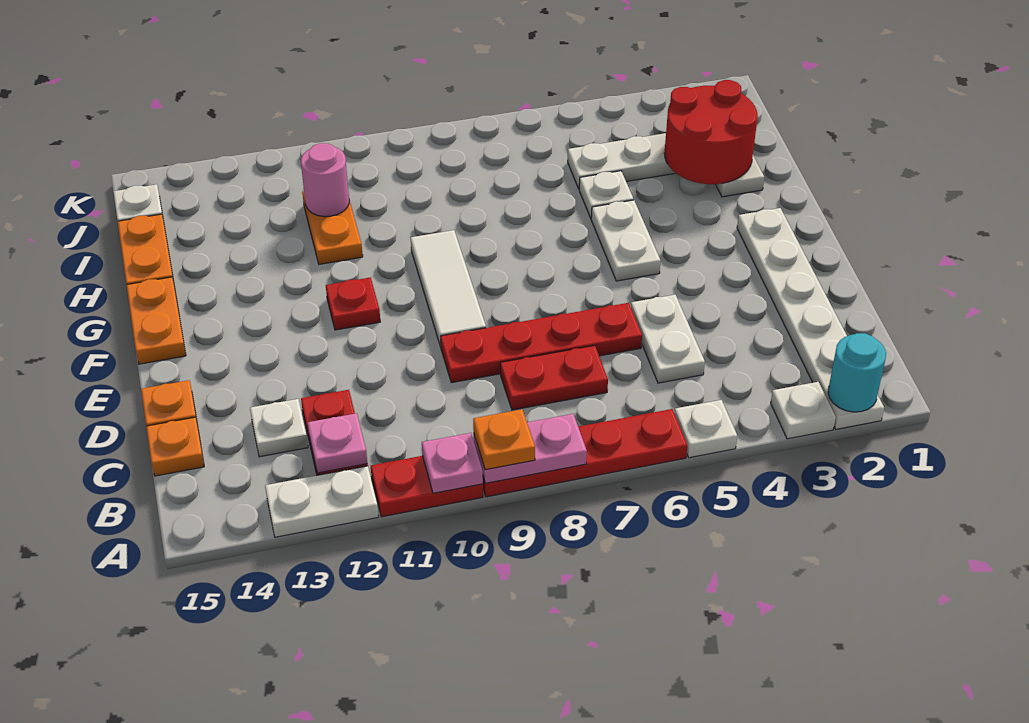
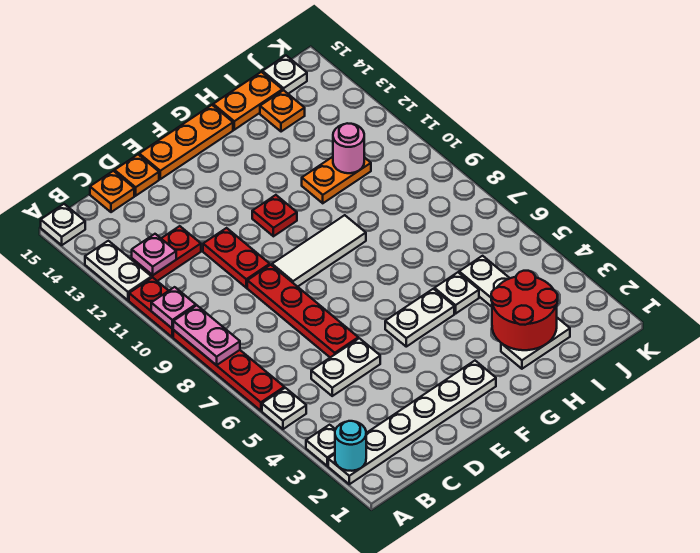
orange 1x1 plate [473,409,535,470] -> orange 1x1 plate moved to [260,90,305,132]
red 1x2 plate [500,345,608,410] -> red 1x2 plate moved to [203,228,270,288]
white 1x1 plate [250,399,308,457] -> white 1x1 plate moved to [41,204,85,245]
orange 1x2 plate [127,277,186,364] -> orange 1x3 plate [139,105,233,179]

